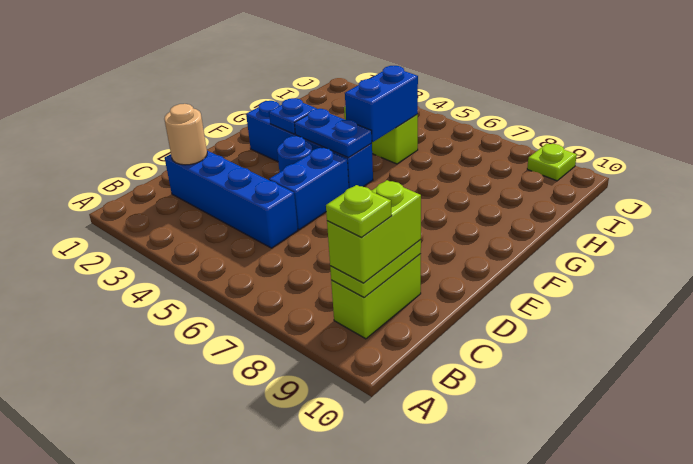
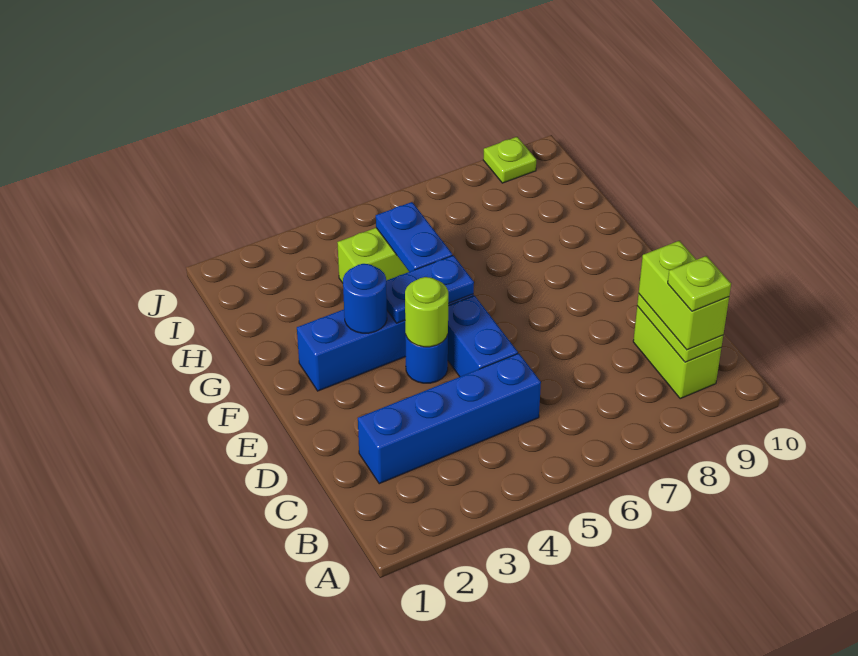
tan 1x1 round brick [164,104,207,165] -> none
none -> lime 1x1 round brick [405,277,449,347]
blue 1x1 plate [269,98,317,134] -> blue 1x1 round brick [343,264,387,333]
blue 1x2 brick [345,66,418,142] -> blue 1x2 plate [376,202,452,272]

